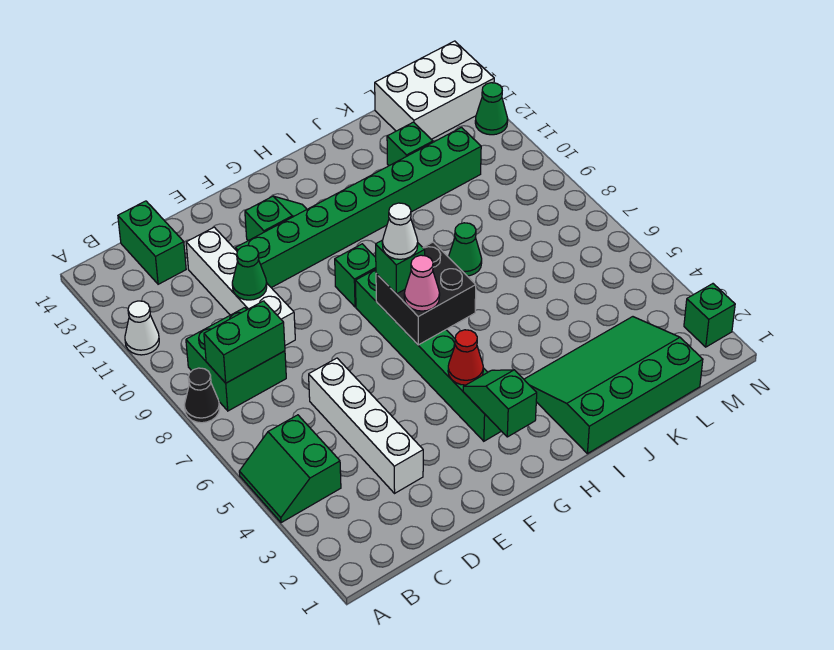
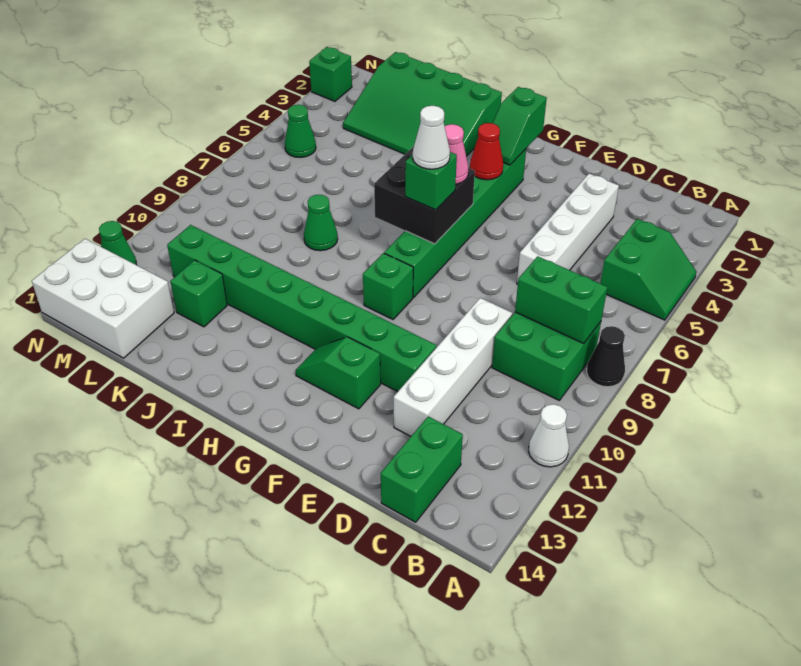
green 1x1 cone [232,246,267,300] -> green 1x1 cone moved to [285,105,316,158]

